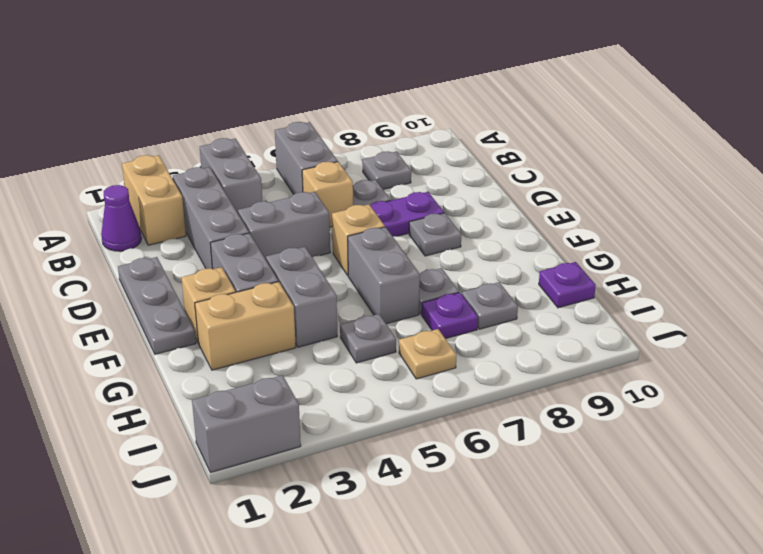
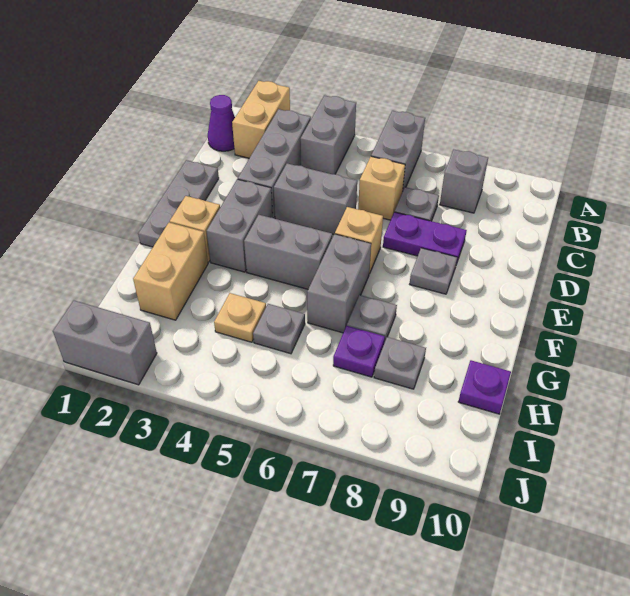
grey 1x1 plate [362,151,411,189] -> grey 1x1 brick [440,150,488,213]
grey 1x2 brick [266,247,337,347] -> grey 1x2 brick turned to [244,215,332,289]
tan 1x2 brick [195,282,296,370] -> tan 1x2 brick turned to [133,223,208,320]
tan 1x1 plate [399,329,456,379] -> tan 1x1 plate moved to [214,293,266,342]

